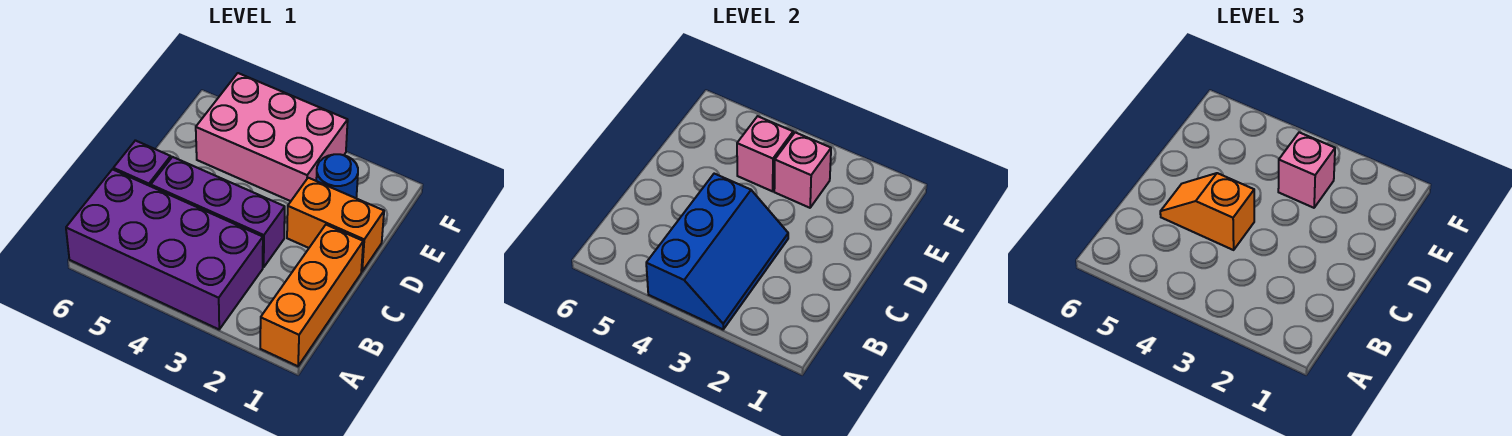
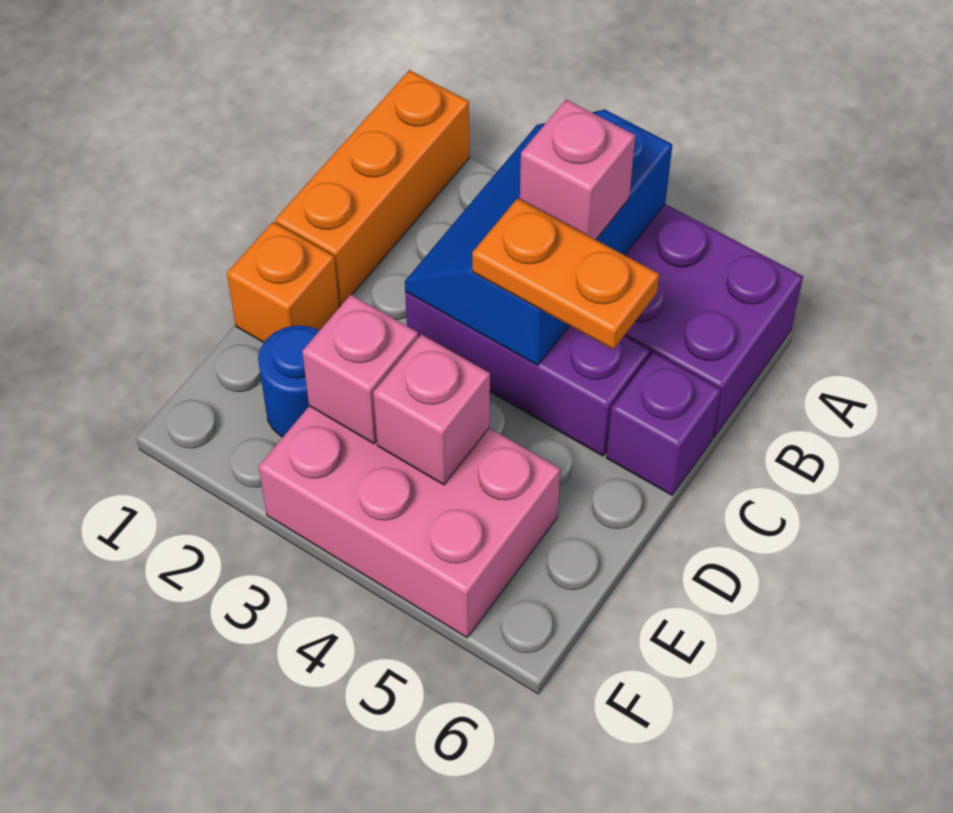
orange 1x2 slope [1160,173,1254,250] -> orange 1x2 plate [472,198,659,349]
orange 1x2 brick [287,178,384,272] -> orange 1x1 brick [227,222,339,343]
pink 1x1 brick [1278,132,1335,208] -> pink 1x1 brick moved to [520,100,635,240]

